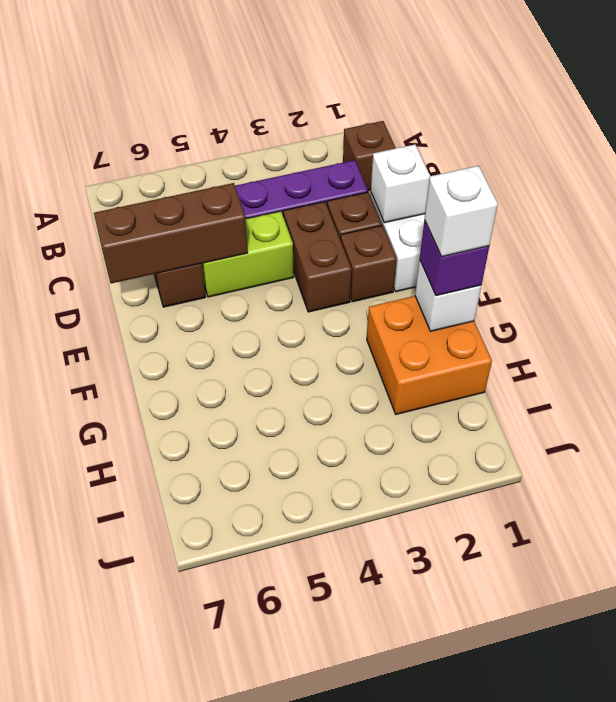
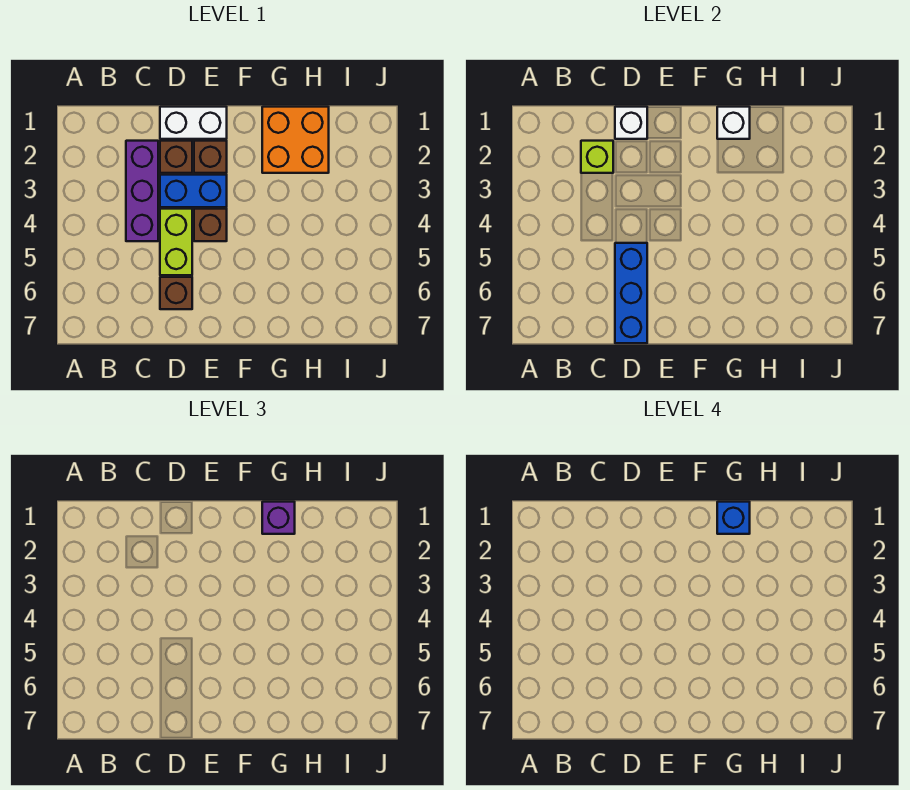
brown 1x1 brick [343,121,396,191] -> brown 1x1 brick moved to [194,209,227,241]
none -> lime 1x1 brick [581,141,613,173]
brown 1x2 brick [283,202,352,312] -> blue 1x2 brick [160,175,227,207]
brown 1x3 brick [94,183,248,283] -> blue 1x3 brick [615,243,647,343]
white 1x1 brick [425,166,498,257] -> blue 1x1 brick [717,502,750,534]

